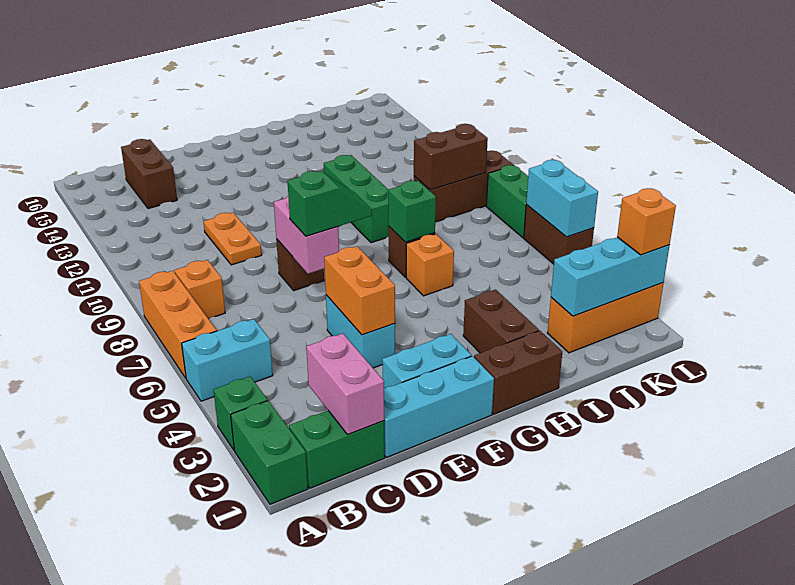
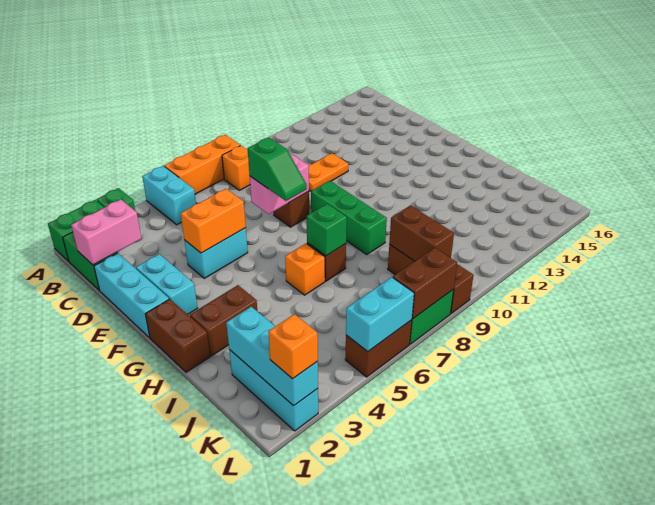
brown 1x2 brick [121,139,177,209] -> brown 1x2 brick moved to [393,248,457,319]
green 1x3 brick [324,155,389,243] -> green 1x3 brick turned to [311,181,387,254]
orange 1x3 brick [548,283,663,353] -> cyan 1x3 brick [229,350,318,431]

